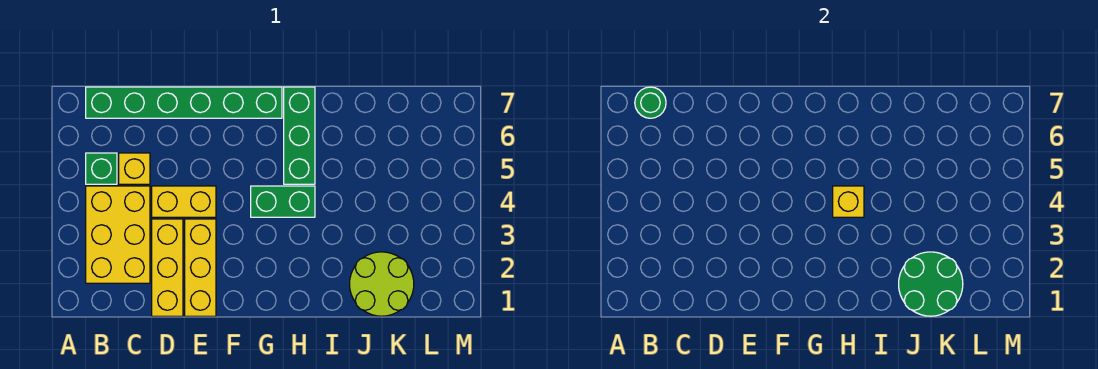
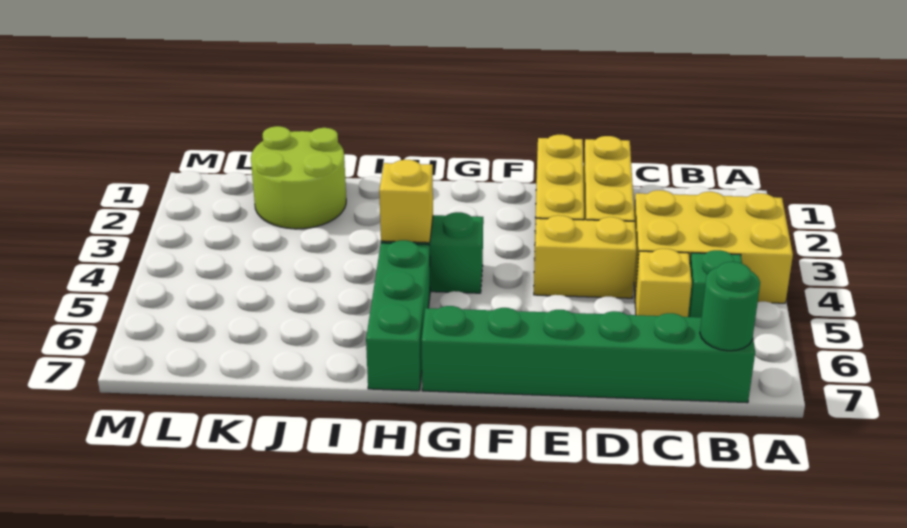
yellow 2x3 brick [86,186,150,283] -> yellow 2x3 brick turned to [634,190,793,303]
green 2x2 round brick [899,252,963,316] -> none

